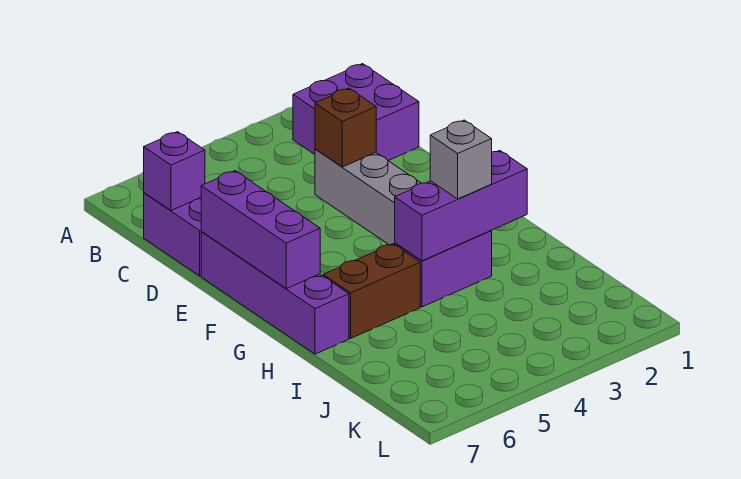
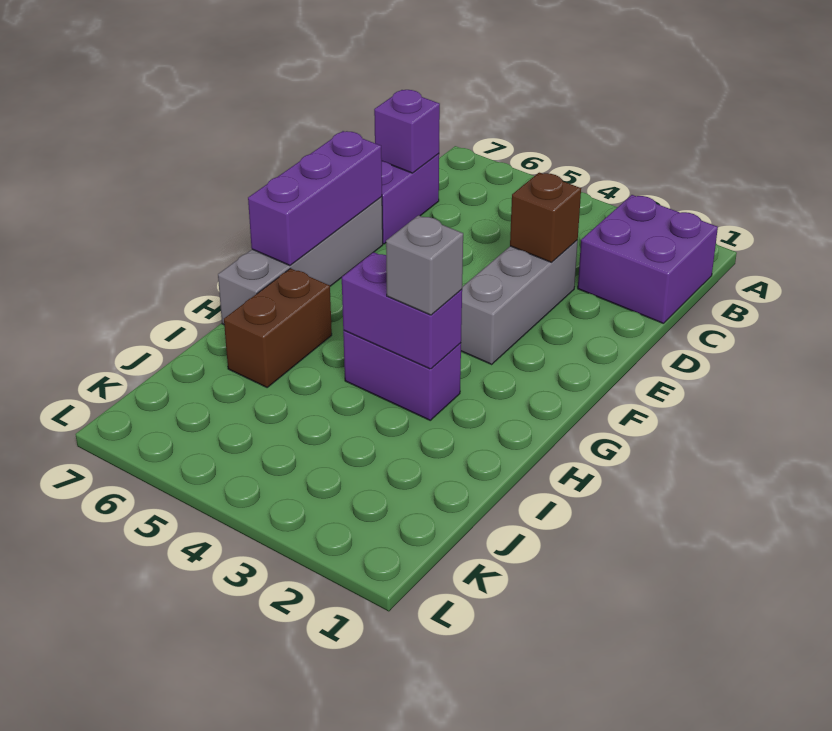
purple 1x4 brick [201,232,349,354] -> grey 1x4 brick [218,197,383,325]
purple 1x3 brick [395,150,527,261] -> purple 1x2 brick [342,252,462,369]
brown 1x2 brick [323,244,420,338] -> brown 1x2 brick turned to [224,269,332,387]

